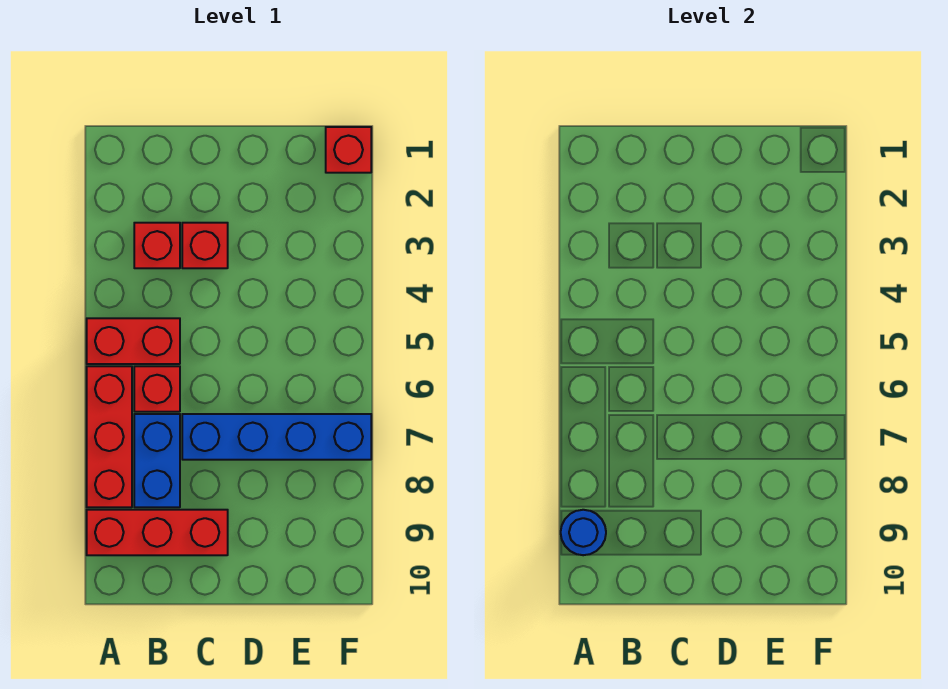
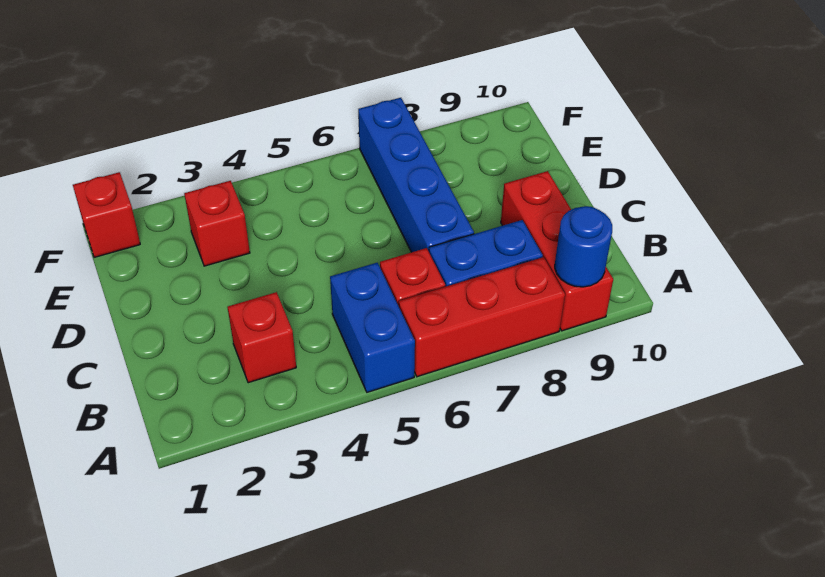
red 1x2 brick [87,318,180,364] -> blue 1x2 brick [330,263,415,392]
red 1x1 brick [182,223,228,268] -> red 1x1 brick moved to [184,181,250,266]

